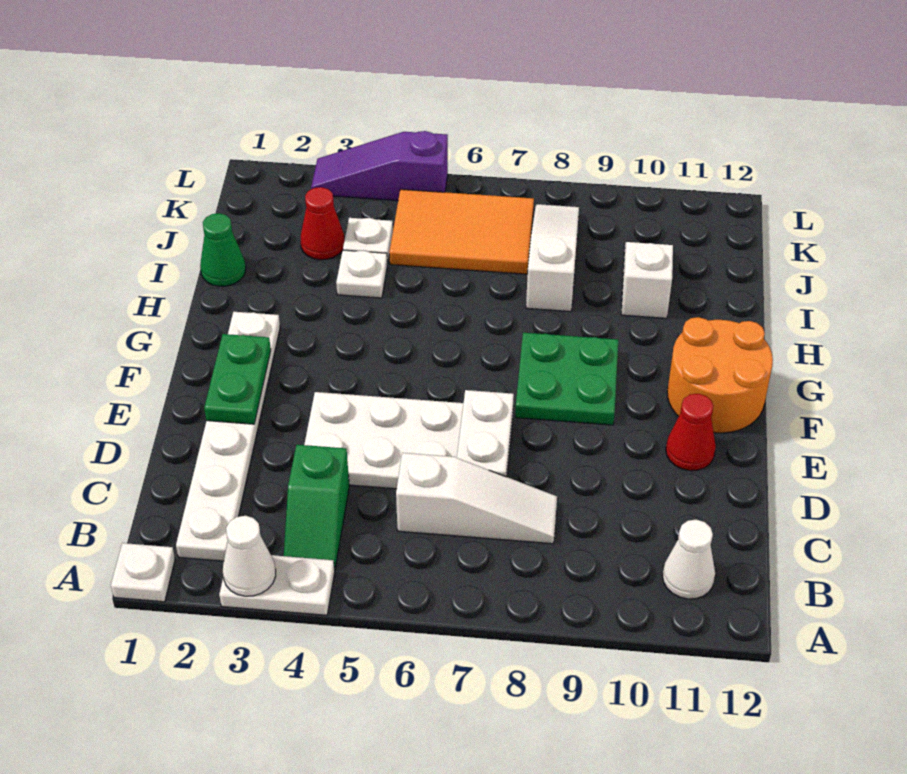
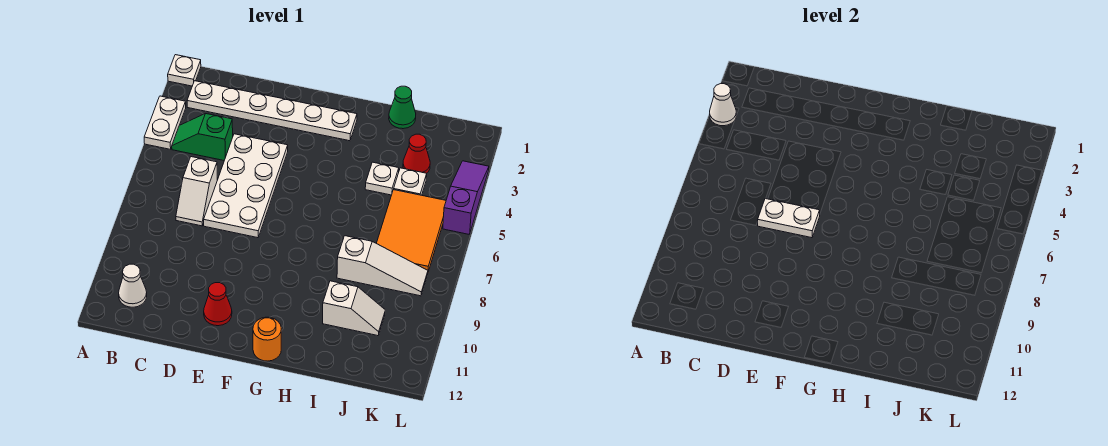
white 1x3 slope [396,453,557,544] -> white 1x2 slope [176,157,217,226]
green 1x2 plate [204,334,271,424] -> none
green 2x2 plate [515,333,618,425] -> none
orange 2x2 round brick [667,317,773,433] -> orange 1x1 round brick [253,317,281,361]

